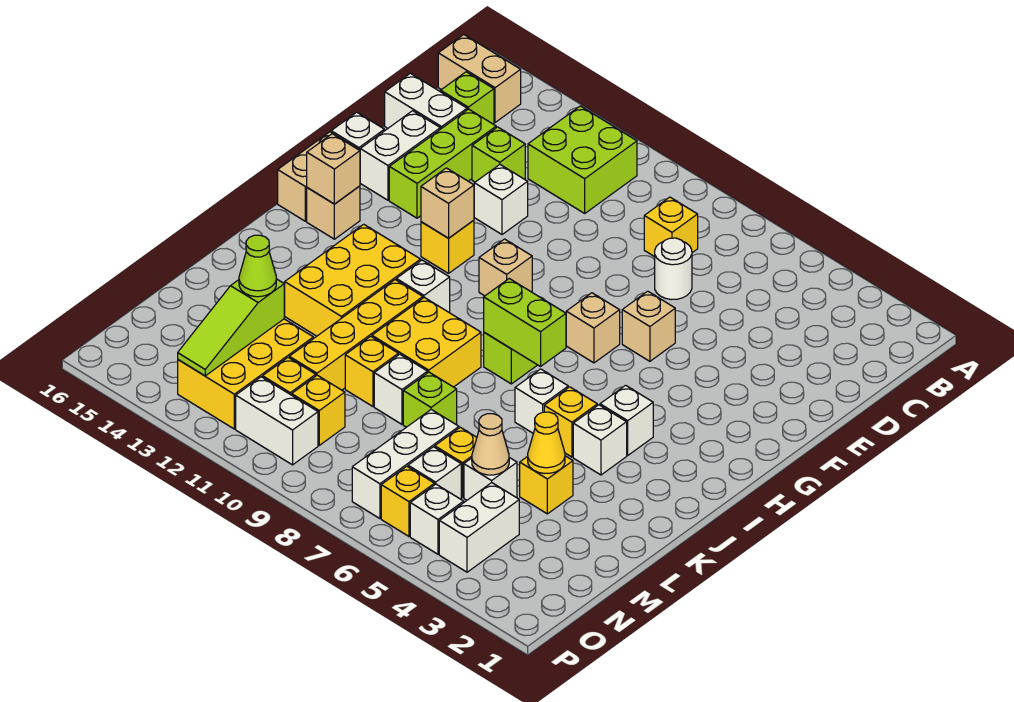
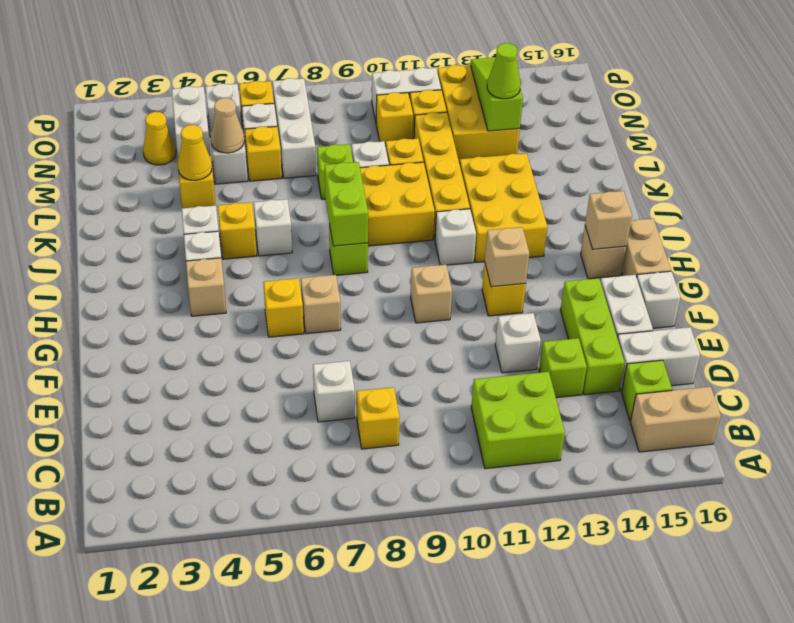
white 1x1 round brick [655,238,692,300] -> white 1x1 brick [313,361,355,422]
tan 1x1 brick [622,291,675,361] -> tan 1x1 brick moved to [186,258,226,316]
none -> yellow 1x1 brick [263,278,304,337]
lime 1x2 brick [484,279,566,367] -> lime 1x2 brick turned to [324,162,368,246]
none -> yellow 1x1 cone [143,112,176,165]

